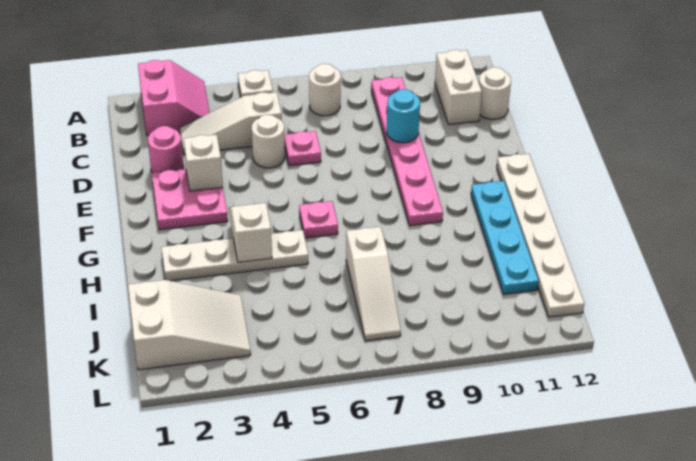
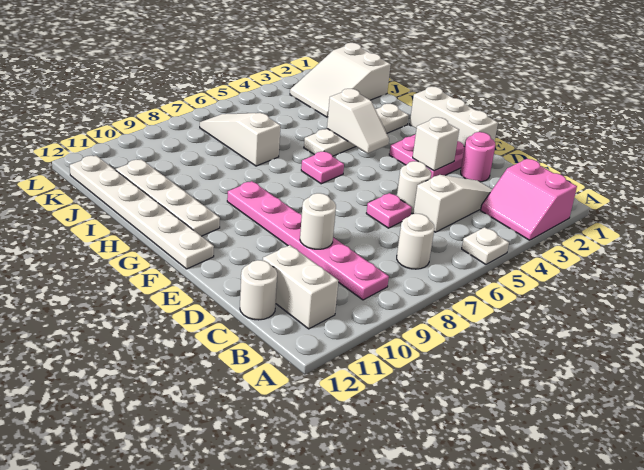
cyan 1x1 round brick [387,89,420,143] -> white 1x1 round brick [300,193,336,249]
none -> white 1x3 brick [410,86,498,147]
cyan 1x4 plate [471,181,539,294] -> white 1x4 plate [116,159,220,236]

